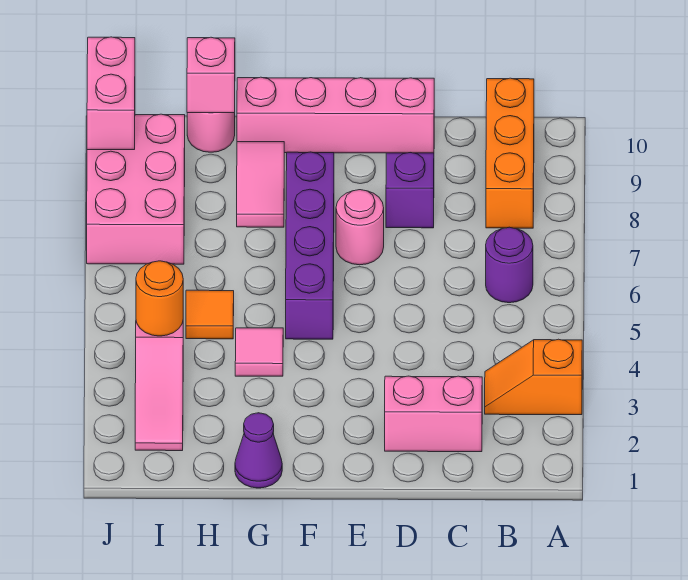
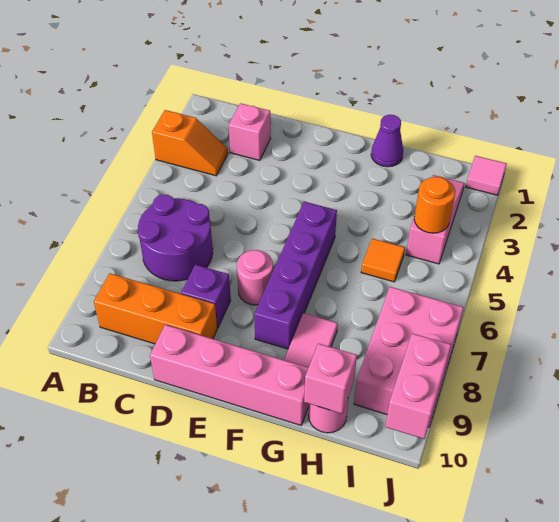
purple 1x1 round brick [486,227,533,303] -> purple 2x2 round brick [138,194,213,281]
orange 1x3 brick [486,78,534,228] -> orange 1x3 brick turned to [94,273,217,344]
pink 1x2 brick [385,376,482,452] -> pink 1x1 brick [229,103,271,160]
pink 1x1 tile [235,328,283,376] -> pink 1x1 tile moved to [466,156,507,195]

